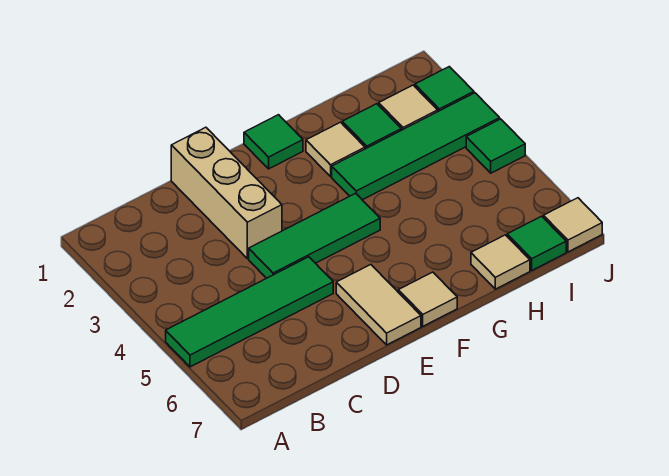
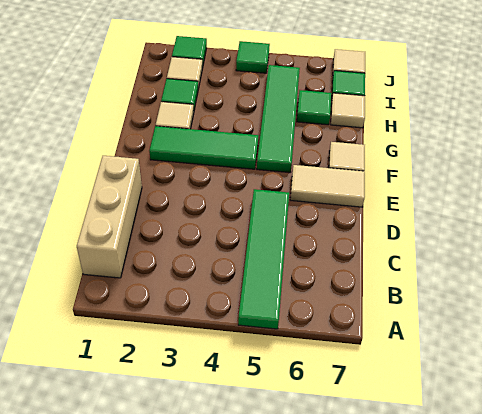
tan 1x3 brick [171,127,282,259] -> tan 1x3 brick turned to [77,156,142,278]
green 1x3 tile [249,193,380,278] -> green 1x3 tile turned to [149,126,258,169]
green 1x1 tile [244,115,303,169] -> green 1x1 tile moved to [297,90,331,125]
green 1x4 tile [332,93,500,200] -> green 1x4 tile moved to [257,65,300,173]

